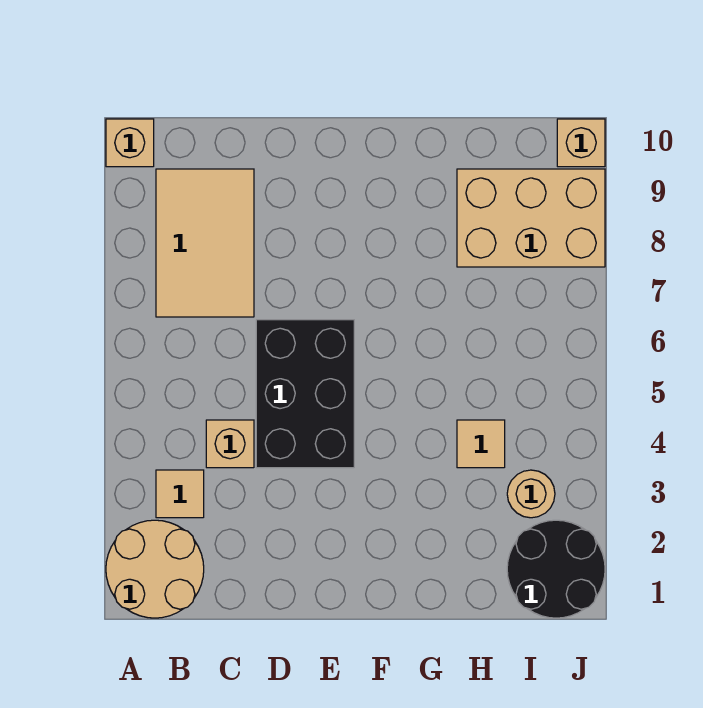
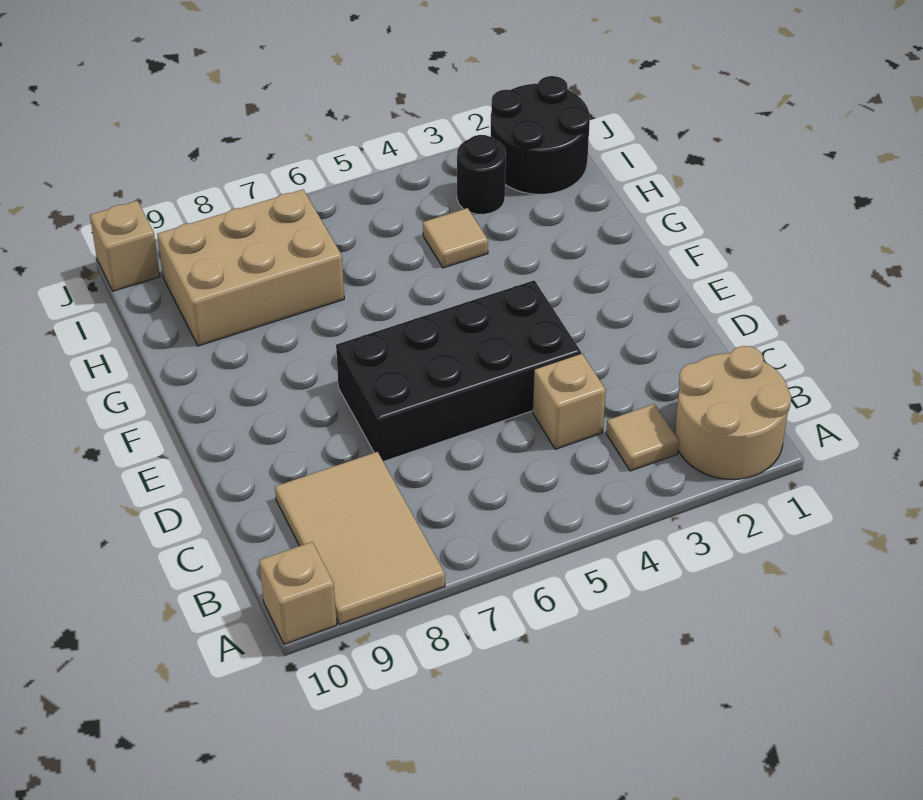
tan 2x3 tile [156,169,254,317] -> tan 2x3 tile turned to [275,452,445,624]
black 2x3 brick [256,320,354,468] -> black 2x4 brick [336,280,581,462]
tan 2x3 brick [457,169,605,267] -> tan 2x3 brick turned to [157,189,344,346]
tan 1x1 round brick [507,470,555,518] -> black 1x1 round brick [457,135,506,214]

